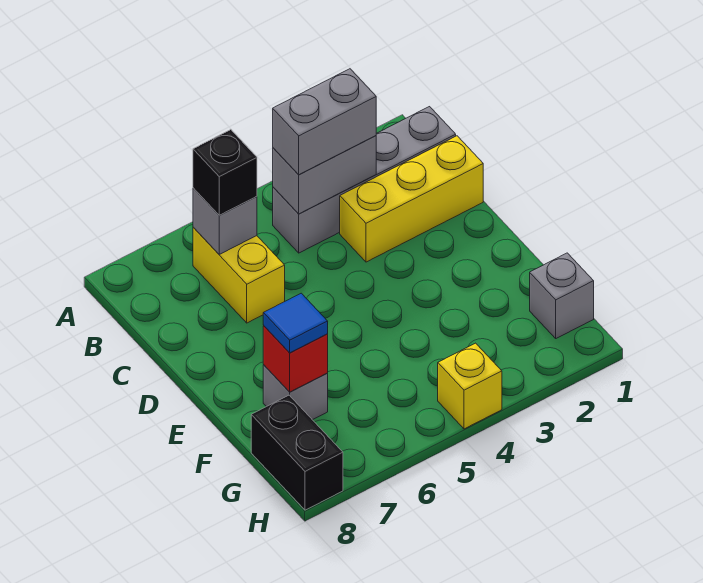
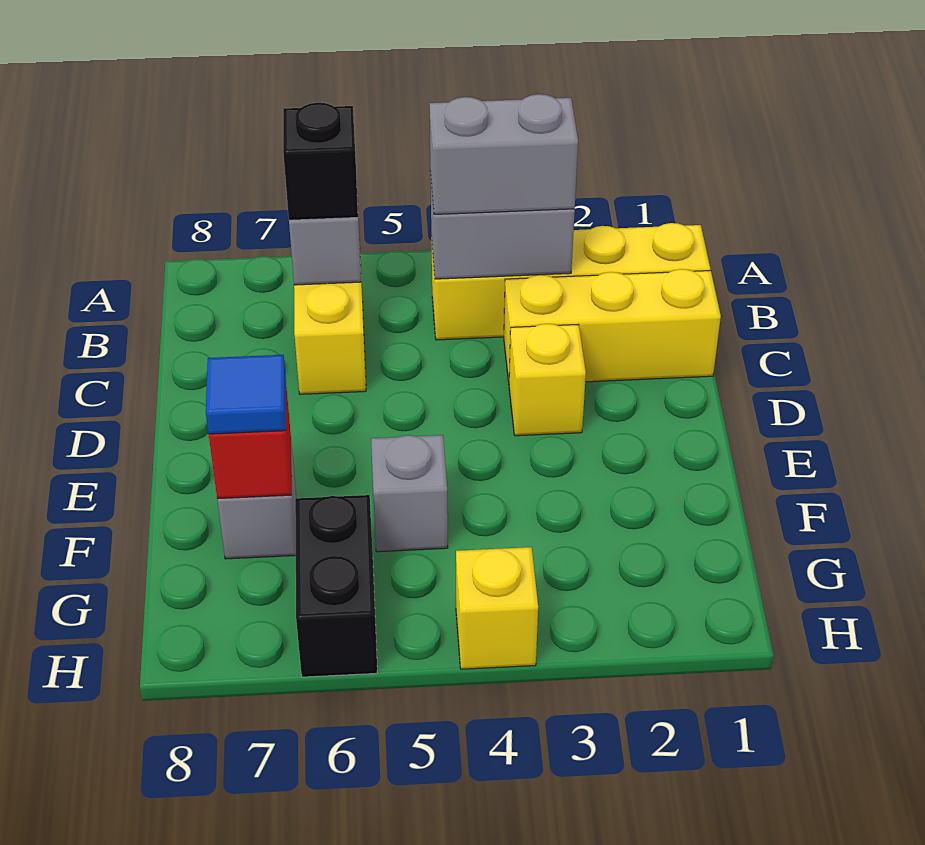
grey 1x4 brick [273,107,456,253] -> yellow 1x4 brick [431,223,710,340]
none -> yellow 1x1 brick [509,324,586,436]
grey 1x1 brick [530,253,594,338] -> grey 1x1 brick moved to [371,435,448,552]
black 1x2 brick [251,395,343,510] -> black 1x2 brick moved to [295,495,377,677]

